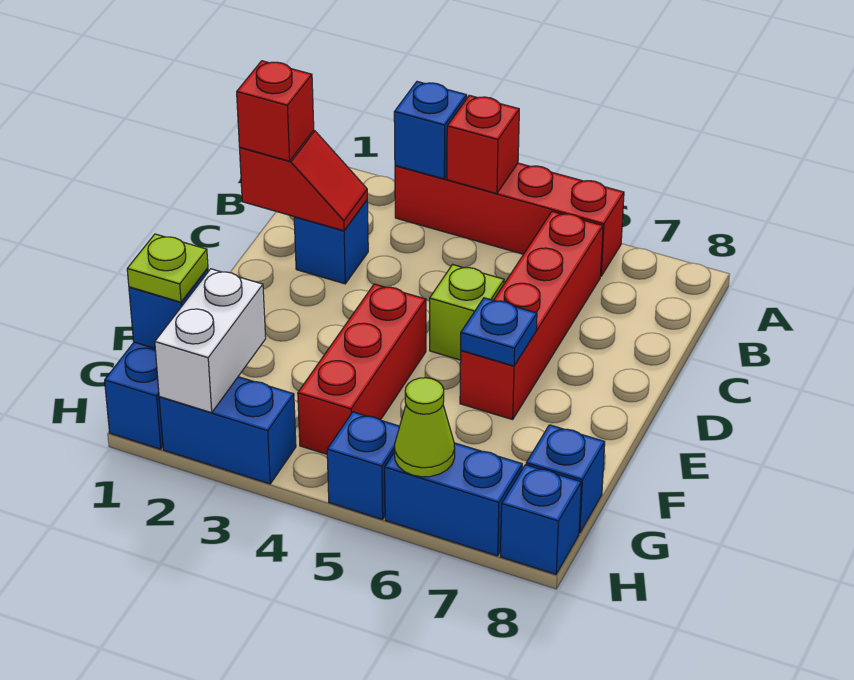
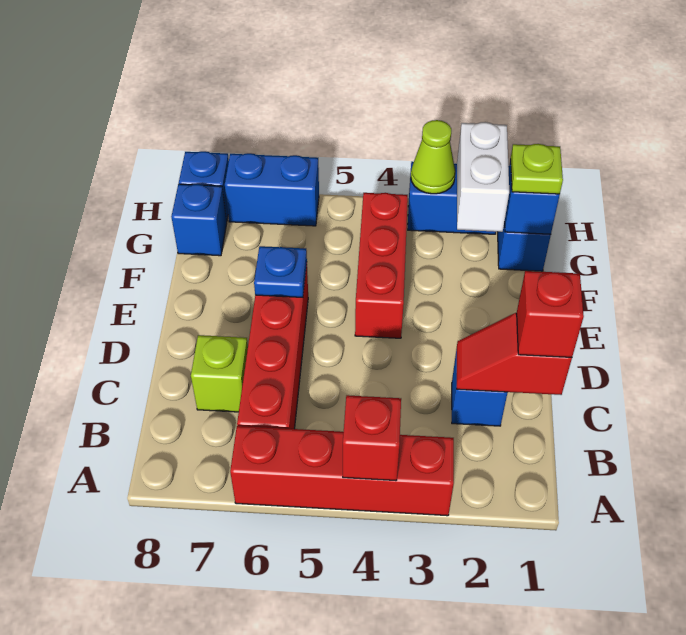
blue 1x1 brick [394,82,467,179] -> none
lime 1x1 brick [430,265,504,360] -> lime 1x1 brick moved to [191,335,248,412]
blue 1x1 brick [327,412,400,520] -> none
lime 1x1 cone [395,378,455,477] -> lime 1x1 cone moved to [411,120,455,194]

